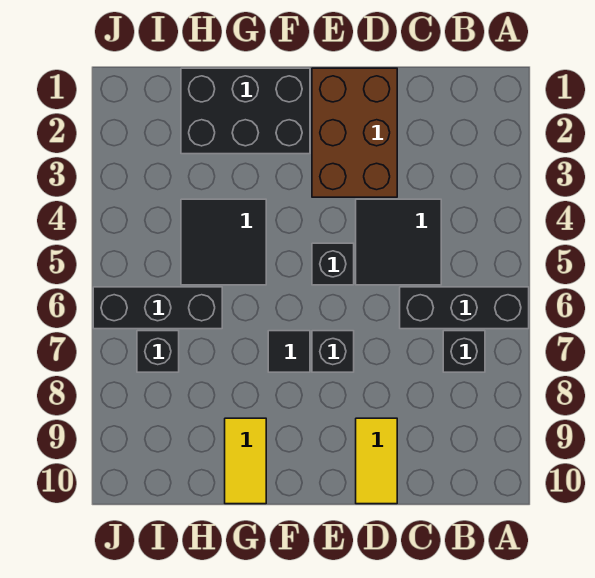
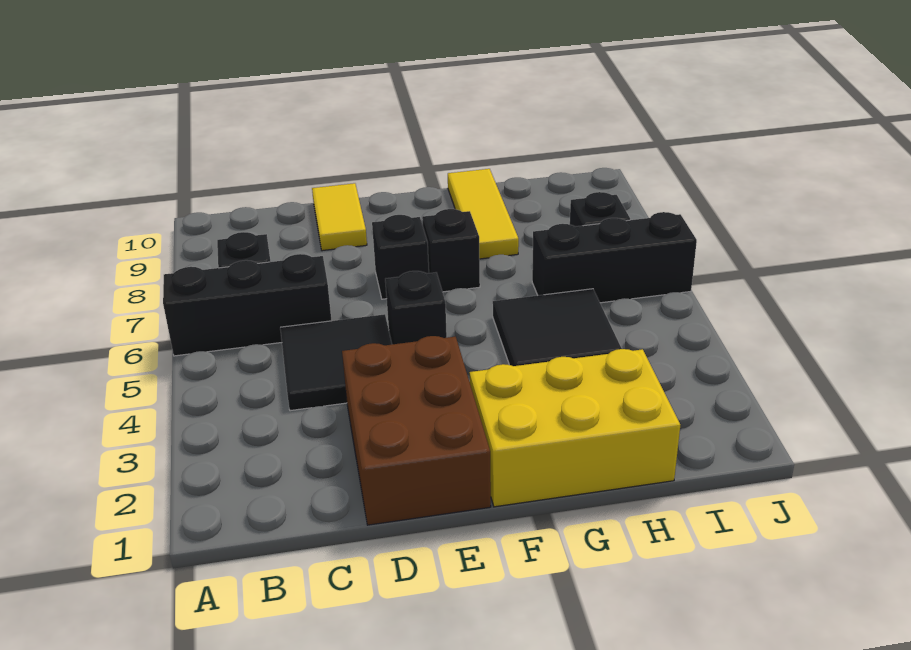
black 2x3 brick [181,68,310,154] -> yellow 2x3 brick [469,349,680,507]
black 1x1 tile [268,331,310,372] -> black 1x1 brick [422,209,480,292]
yellow 1x2 tile [225,418,266,504] -> yellow 1x3 tile [448,169,519,259]

